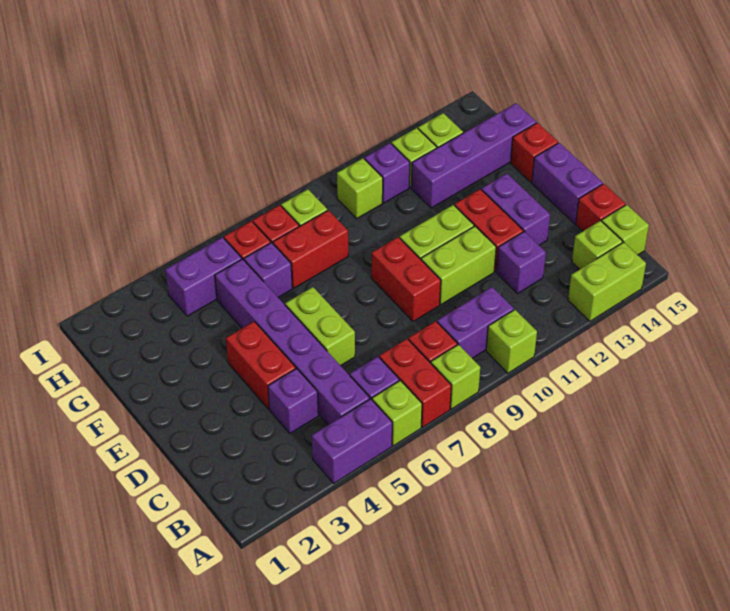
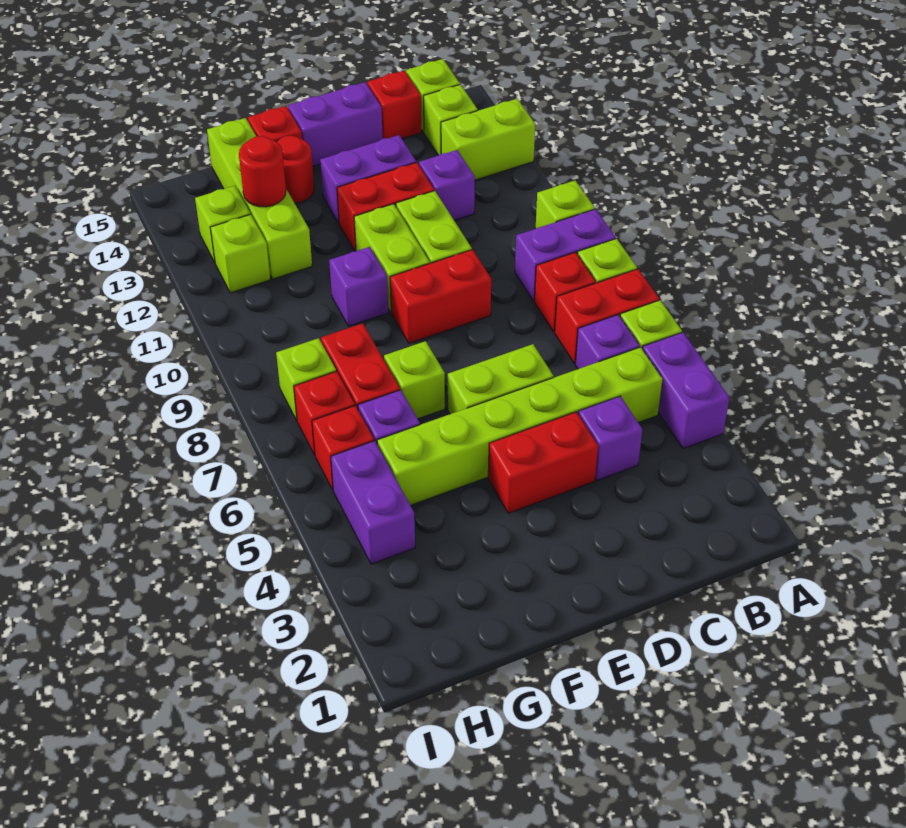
lime 1x2 brick [568,242,646,321] -> lime 1x2 brick turned to [441,99,535,180]
purple 1x6 brick [215,259,370,425] -> lime 1x6 brick [377,347,663,505]
purple 1x2 brick [437,287,514,358] -> purple 1x2 brick turned to [515,209,616,301]
none -> red 1x1 round brick [276,135,314,203]
purple 1x4 brick [411,103,536,208] -> lime 1x4 brick [207,118,312,279]
none -> red 1x1 round brick [239,136,286,207]
lime 1x1 brick [337,158,383,218] -> lime 1x1 brick moved to [384,341,445,419]
purple 1x1 brick [364,143,410,203] -> purple 1x1 brick moved to [329,247,389,326]

